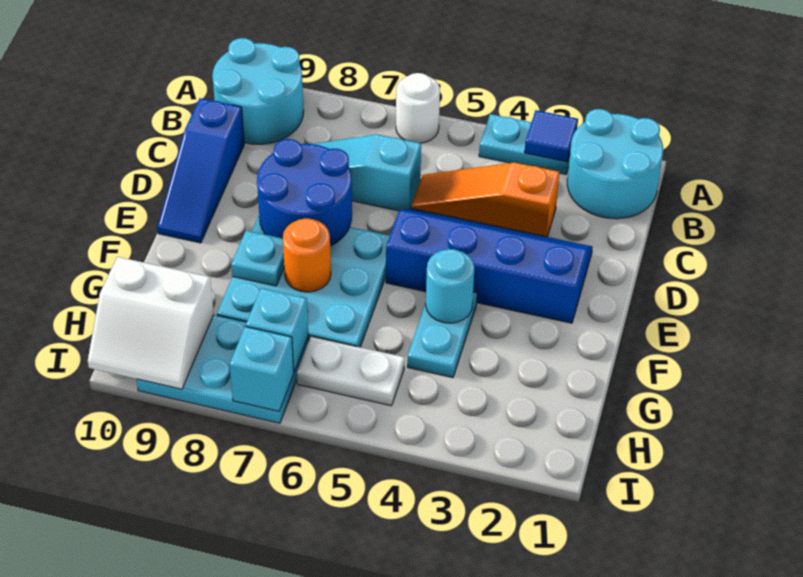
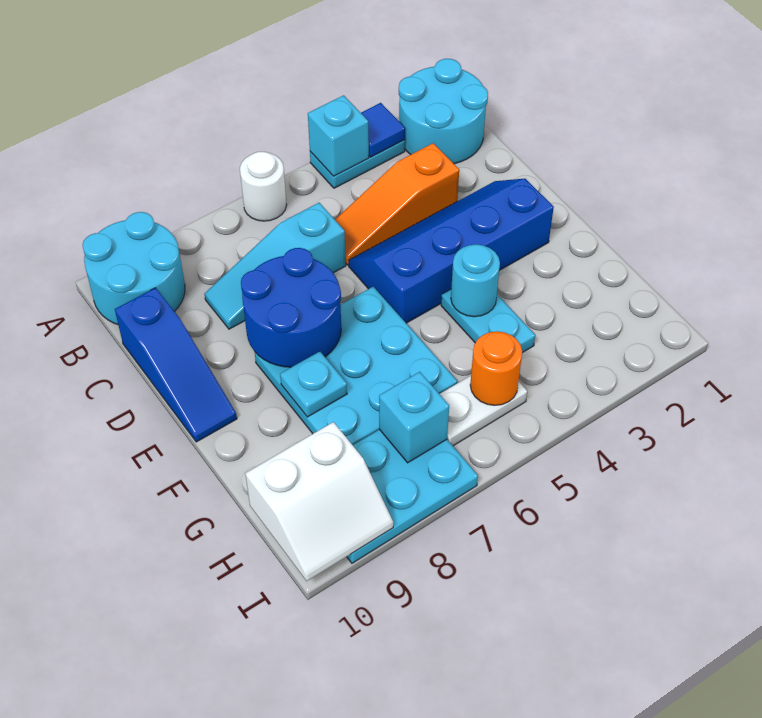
orange 1x1 round brick [283,218,331,292] -> orange 1x1 round brick moved to [470,331,522,405]
cyan 1x1 brick [230,327,294,411] -> cyan 1x1 brick moved to [308,95,369,176]

